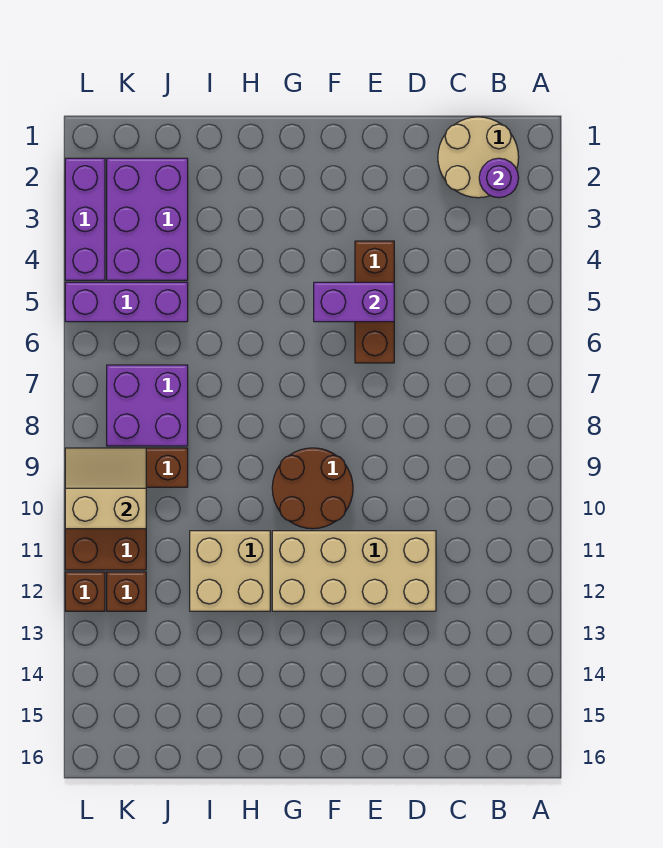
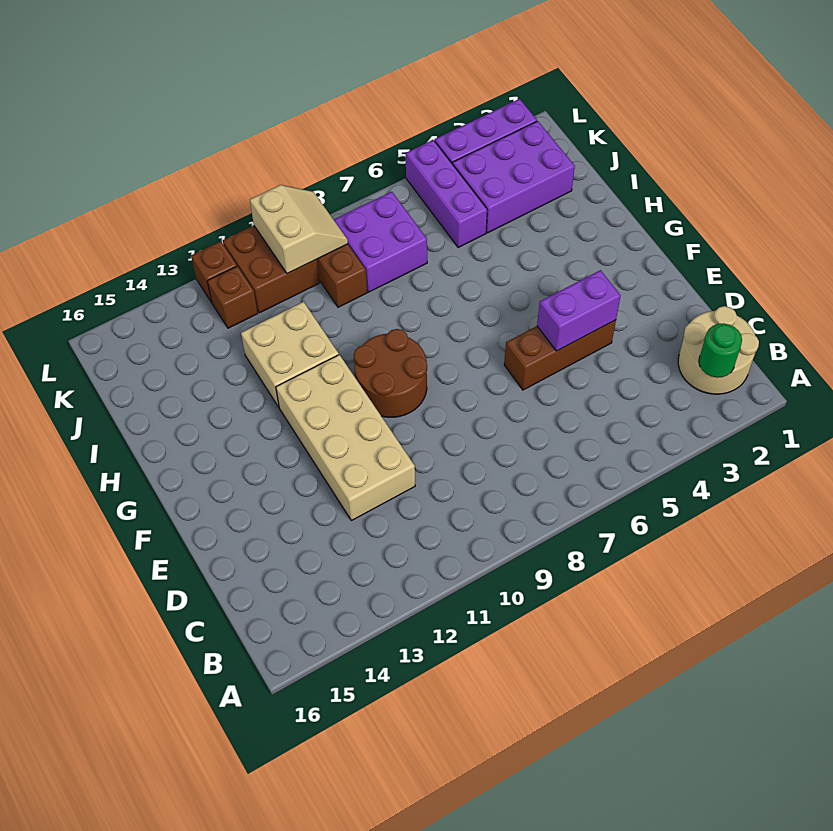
purple 1x1 round brick [479,158,519,198] -> green 1x1 round brick [699,323,742,378]
purple 1x2 brick [314,282,394,322] -> purple 1x2 brick turned to [537,270,621,351]

